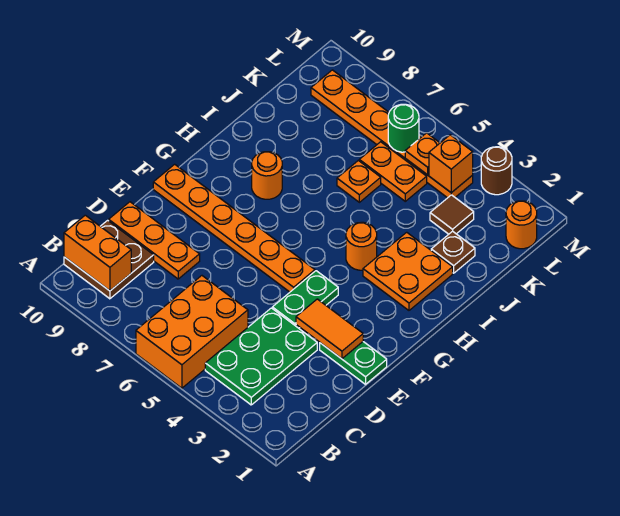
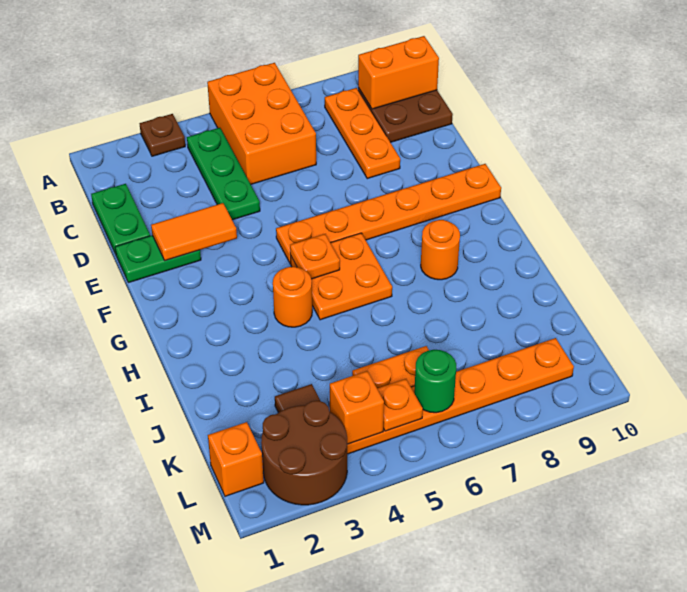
green 2x3 plate [205,308,317,405] -> green 1x3 plate [187,128,260,220]
orange 1x3 plate [109,202,200,279] -> orange 1x3 plate turned to [325,88,400,179]
green 1x2 plate [272,271,338,328] -> green 1x2 plate moved to [91,184,150,254]
orange 2x2 plate [363,232,453,310] -> orange 2x2 plate moved to [291,233,392,320]
brown 1x1 plate [431,231,475,273] -> brown 1x1 plate moved to [140,114,185,156]
orange 1x1 plate [337,160,381,202] -> orange 1x1 plate moved to [290,234,340,279]
orange 1x1 round brick [506,201,537,249] -> orange 1x1 brick [208,422,264,496]
brown 1x1 round brick [481,147,512,195] -> brown 2x2 round brick [261,401,347,505]

